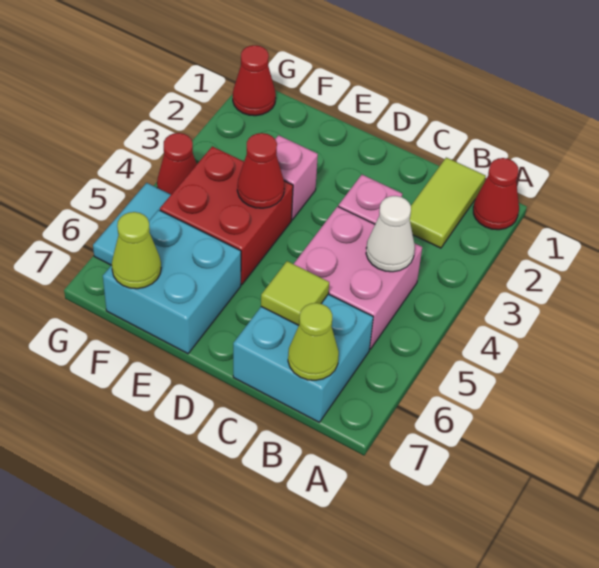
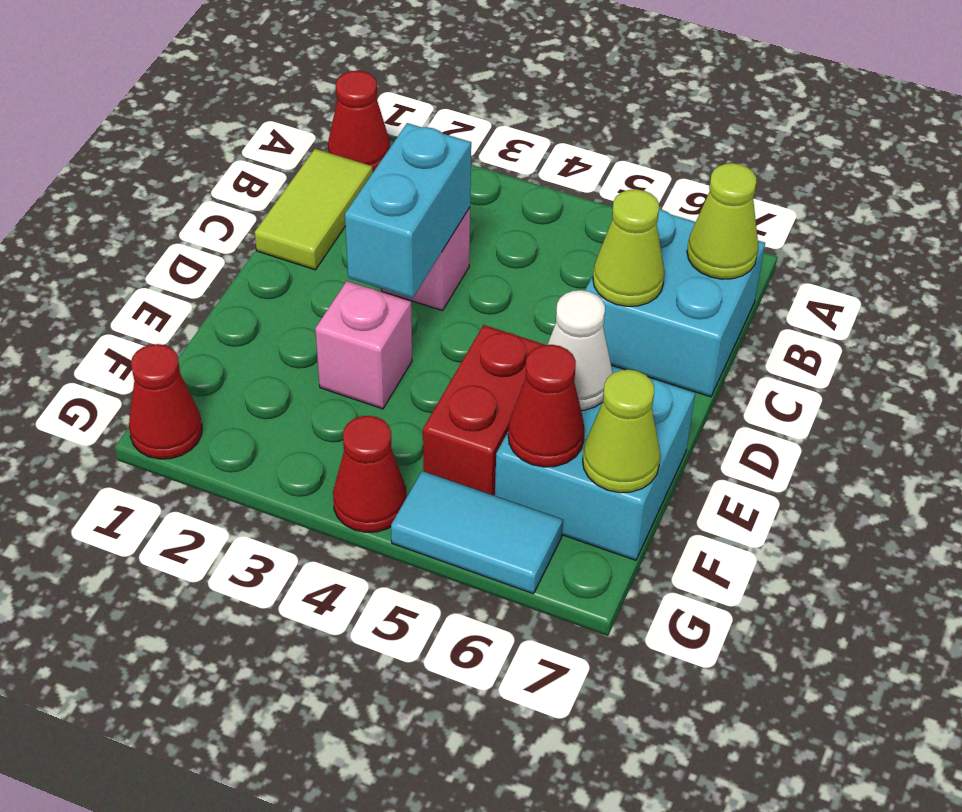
lime 1x2 tile [410,158,486,248] -> lime 1x2 tile turned to [255,149,373,270]
pink 2x2 brick [294,207,422,349] -> none
white 1x1 cone [366,196,415,272] -> white 1x1 cone moved to [547,290,612,410]
none -> cyan 1x2 brick [345,123,471,298]
lime 1x1 tile [261,261,329,325] -> lime 1x1 cone [593,189,665,306]
red 2x2 brick [160,146,293,285] -> red 1x2 brick [423,325,545,496]
red 1x1 cone [237,133,284,208] -> red 1x1 cone moved to [508,345,585,467]

